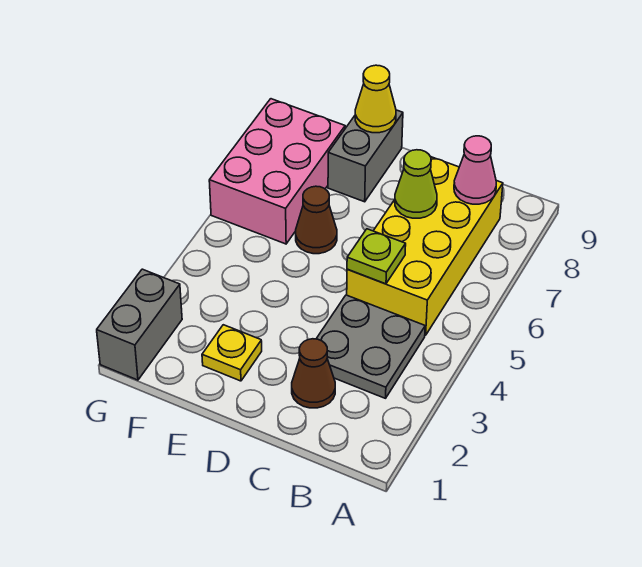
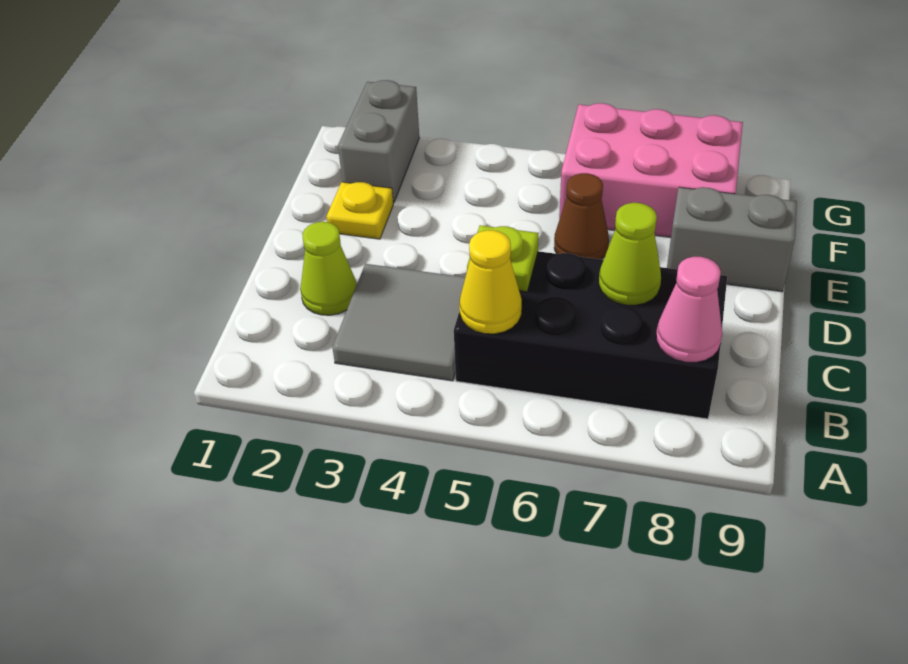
grey 2x2 plate [316,295,425,398] -> grey 2x2 tile [332,264,465,381]
yellow 2x4 brick [347,157,503,335] -> black 2x4 brick [454,251,727,419]
brown 1x1 cone [292,339,335,408] -> lime 1x1 cone [300,222,357,315]
yellow 1x1 cone [355,65,396,133] -> yellow 1x1 cone moved to [459,230,522,334]
grey 1x2 brick [97,269,182,380] -> grey 1x2 brick turned to [338,80,419,203]

